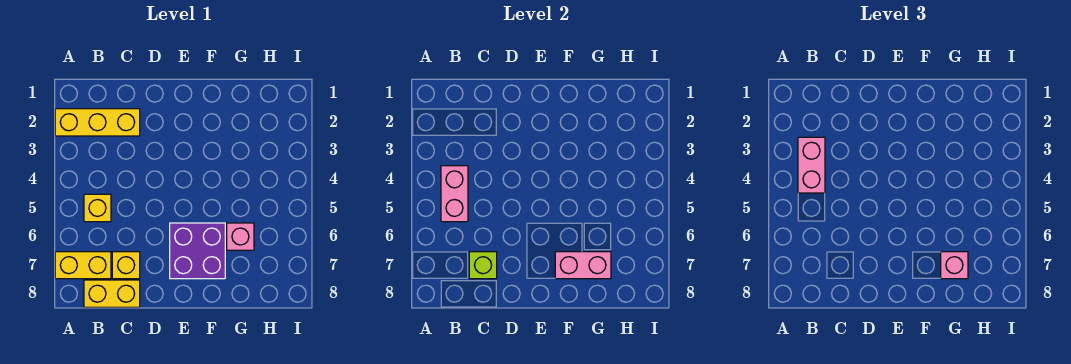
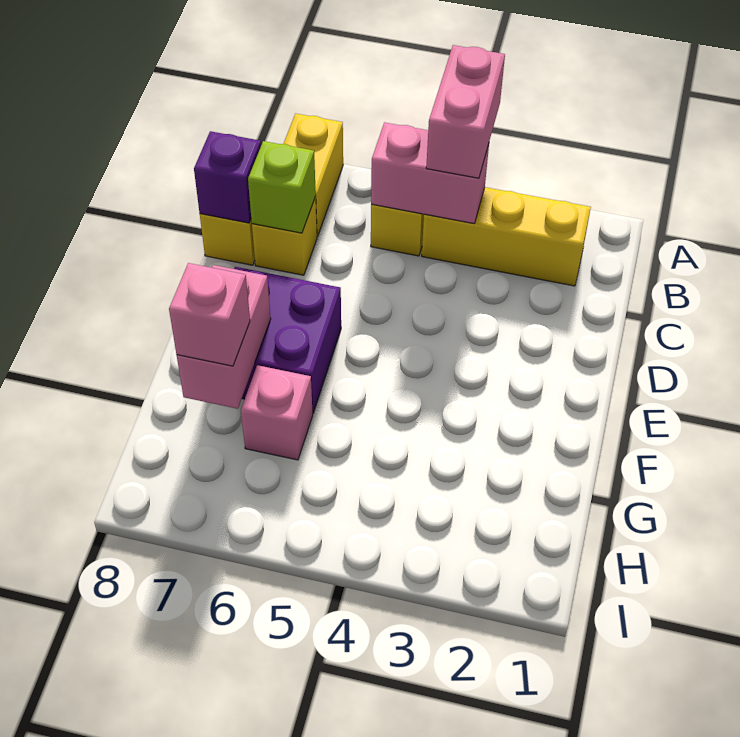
yellow 1x3 brick [55,109,140,136] -> yellow 1x3 brick turned to [422,187,591,286]
pink 1x2 brick [798,137,825,193] -> pink 1x2 brick turned to [426,45,505,178]
none -> purple 1x1 brick [194,131,261,223]

